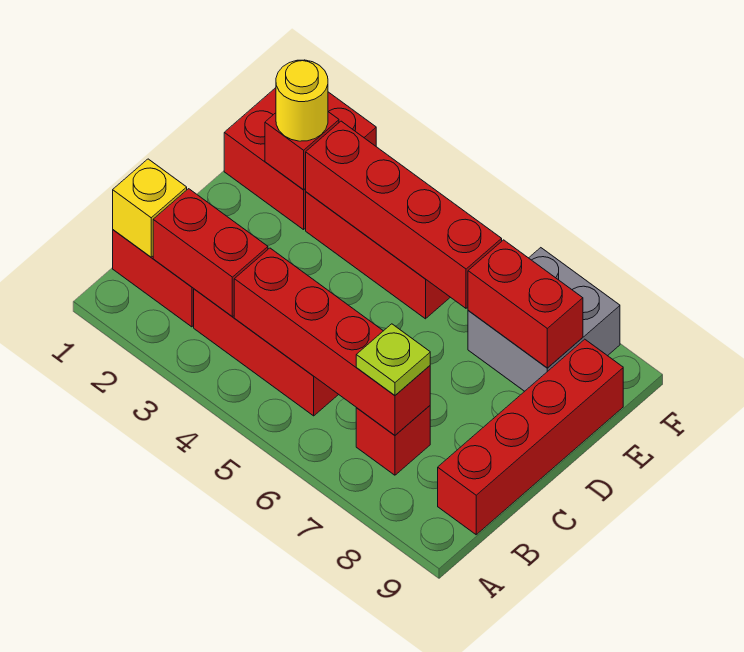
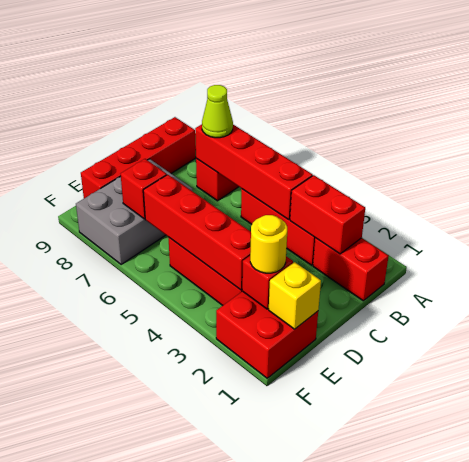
yellow 1x1 brick [113,159,187,257] -> yellow 1x1 brick moved to [269,262,321,329]
lime 1x1 plate [356,324,430,395] -> lime 1x1 cone [202,85,233,138]
grey 2x2 brick [468,248,620,391] -> grey 2x3 brick [76,159,193,265]
red 1x2 brick [468,240,583,368] -> red 1x1 brick [121,159,167,219]

